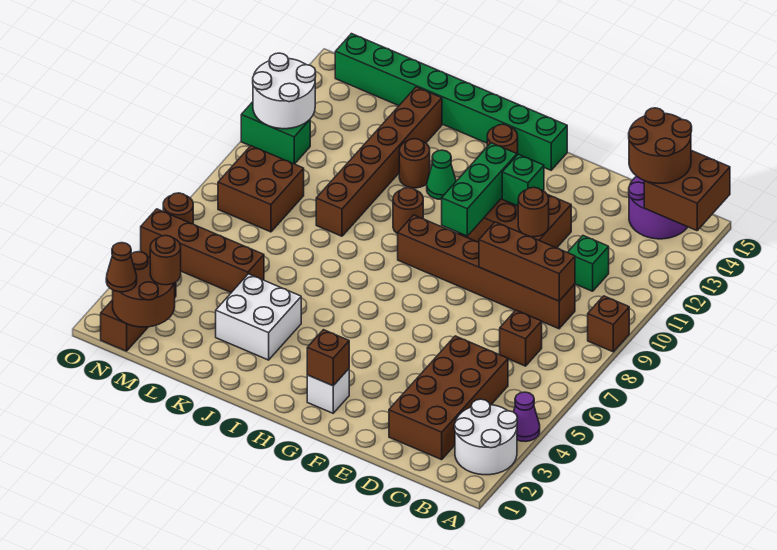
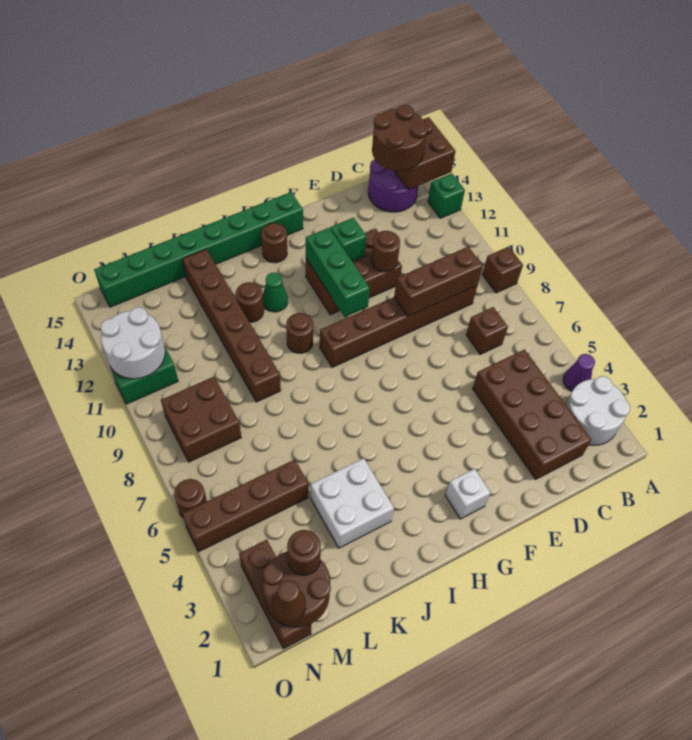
green 1x1 brick [567,236,609,291] -> green 1x1 brick moved to [428,173,465,218]
brown 1x1 brick [307,330,349,386] -> none

